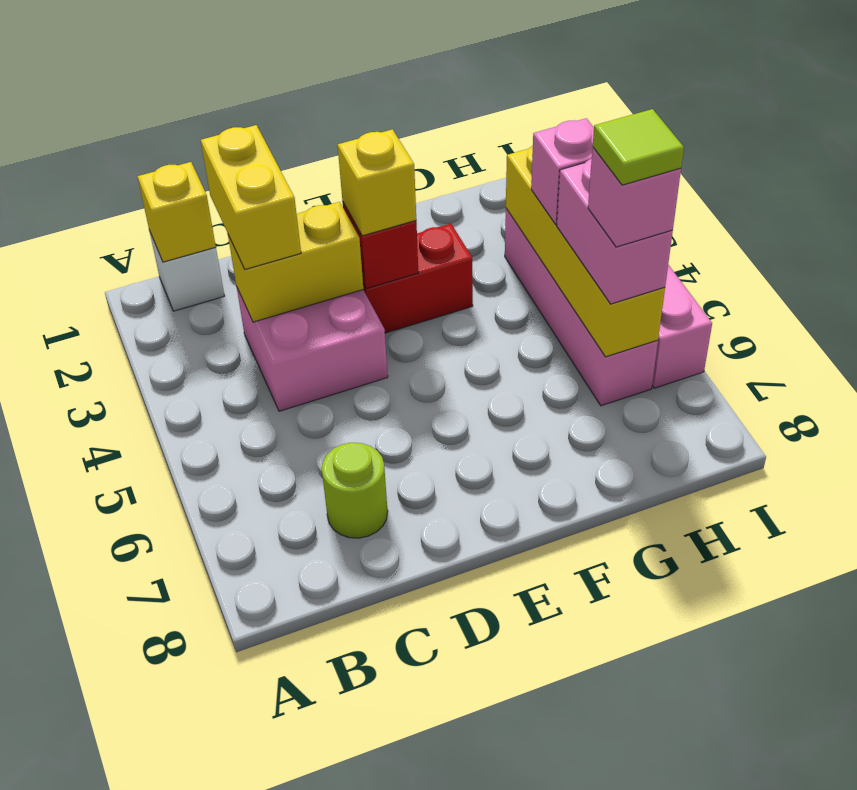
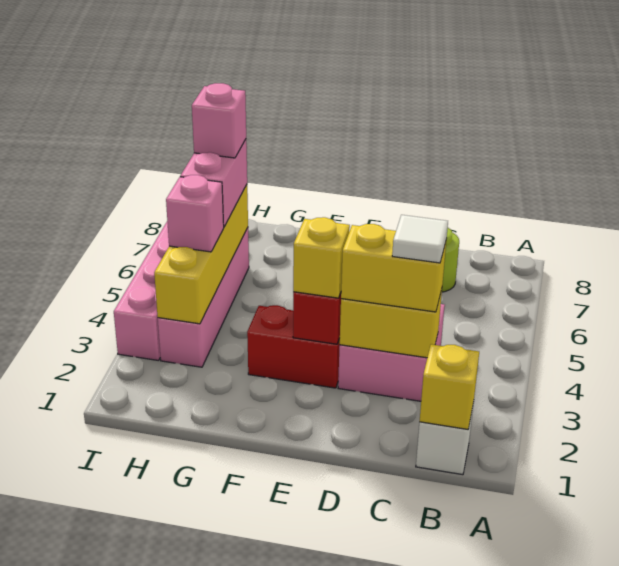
yellow 1x2 brick [201,125,301,269] -> yellow 1x2 brick turned to [341,224,446,312]
none -> white 1x1 tile [392,215,448,263]
lime 1x1 tile [593,109,684,185] -> none

